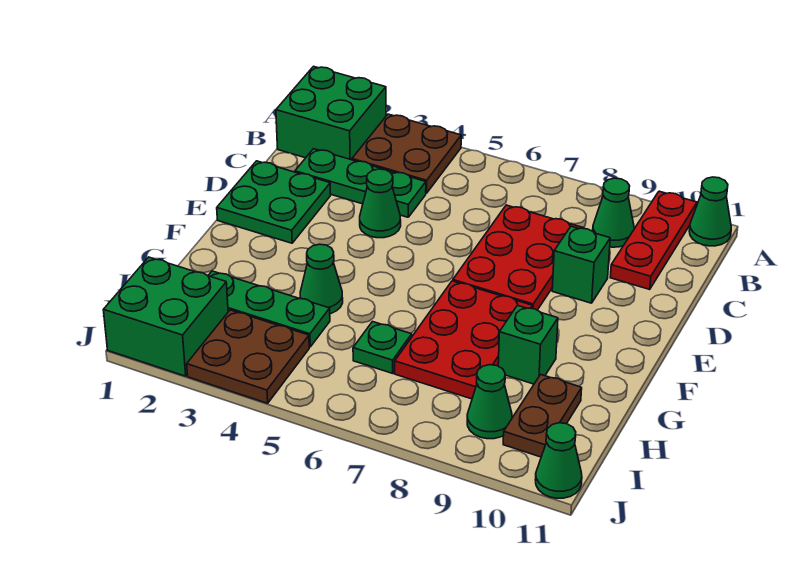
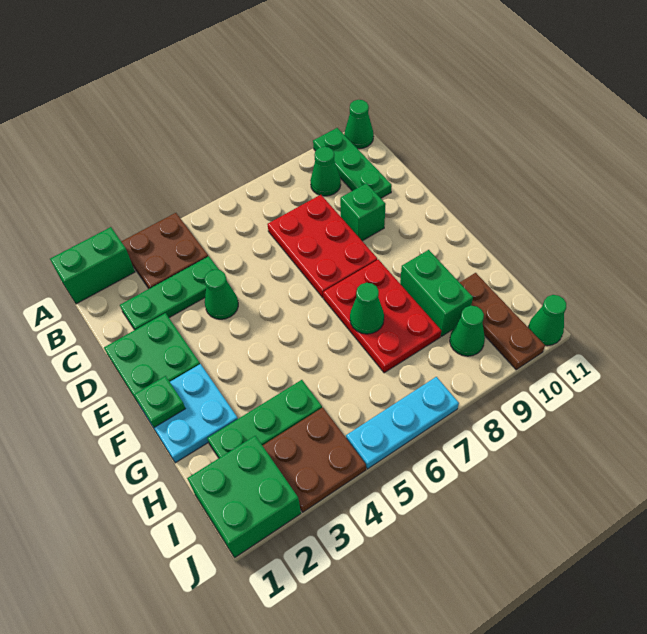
green 2x2 brick [276,66,386,160] -> green 1x2 brick [50,227,135,304]
red 1x3 plate [610,191,697,289] -> green 1x3 plate [313,128,392,198]
none -> cyan 2x2 plate [138,364,238,463]
green 1x1 cone [300,244,343,314] -> green 1x1 cone moved to [350,283,384,334]
green 1x1 brick [498,305,558,384] -> green 1x2 brick [400,250,473,336]
green 1x1 plate [353,322,412,373] -> green 1x1 plate moved to [134,376,185,427]
brown 1x2 plate [503,374,582,457] -> brown 1x3 plate [460,273,545,370]
none -> cyan 1x3 plate [346,377,459,469]

